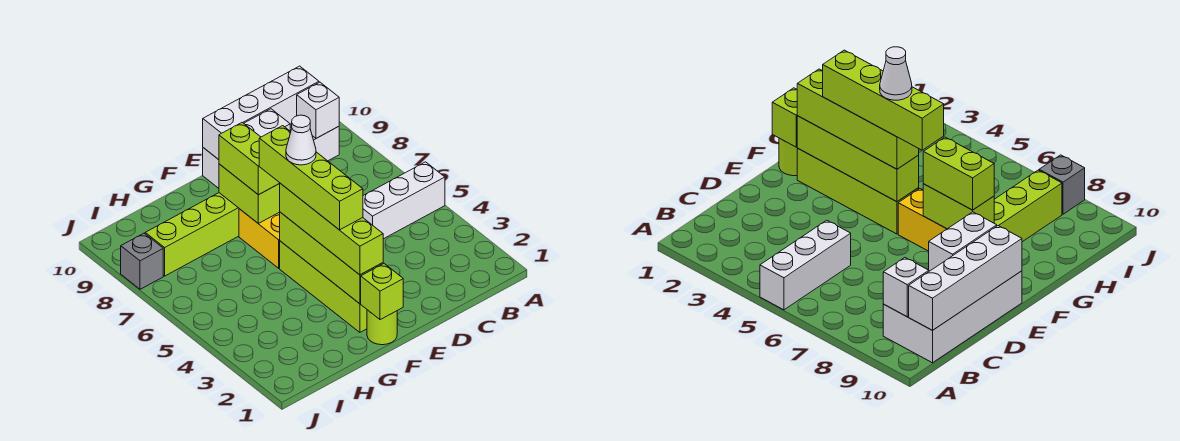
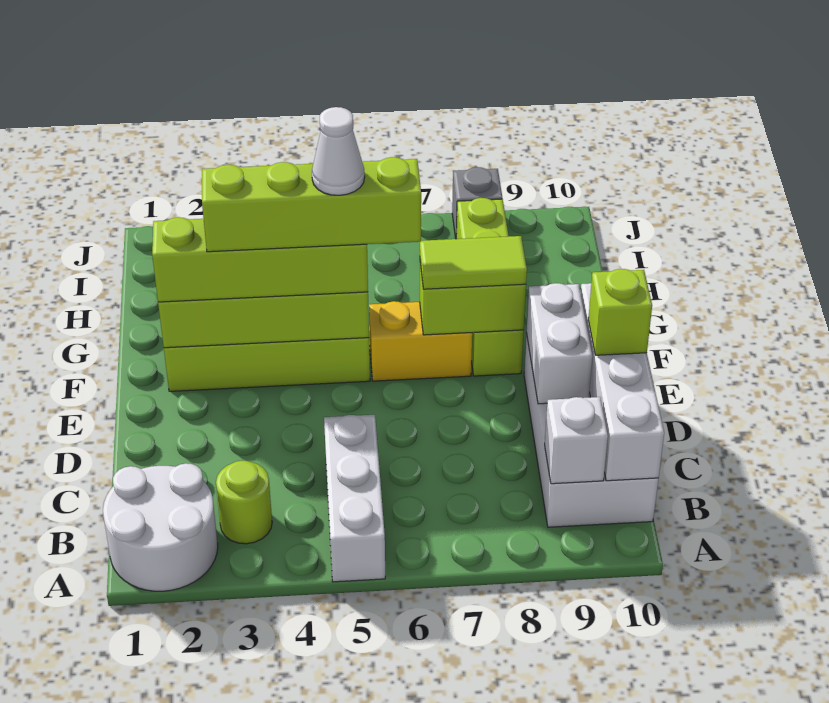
none -> white 2x2 round brick [103,463,218,591]
lime 1x1 round brick [367,310,397,345] -> lime 1x1 round brick moved to [216,461,272,544]
lime 1x1 brick [360,264,403,320] -> lime 1x1 brick moved to [588,269,652,355]
lime 1x2 brick [219,123,279,195] -> lime 1x2 tile [420,236,527,289]

